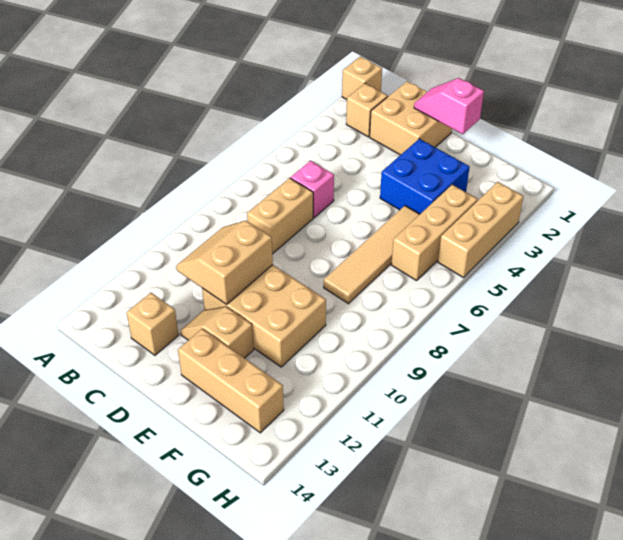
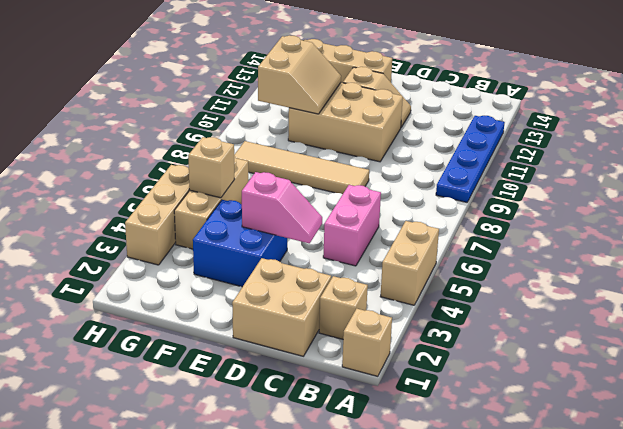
none -> blue 1x4 plate [436,116,505,202]
pink 1x1 brick [291,161,334,218] -> pink 1x2 brick [323,185,381,266]
tan 1x2 brick [247,178,313,254] -> tan 1x2 brick moved to [380,221,439,305]
tan 2x2 slope [176,221,273,305] -> tan 2x2 slope moved to [258,35,341,114]
tan 1x1 brick [127,293,179,355] -> tan 1x1 brick moved to [188,137,235,198]
pink 1x2 slope [414,78,484,134] -> pink 1x2 slope moved to [242,172,322,243]
tan 1x4 tile [324,206,420,304] -> tan 1x4 tile turned to [234,141,369,194]

